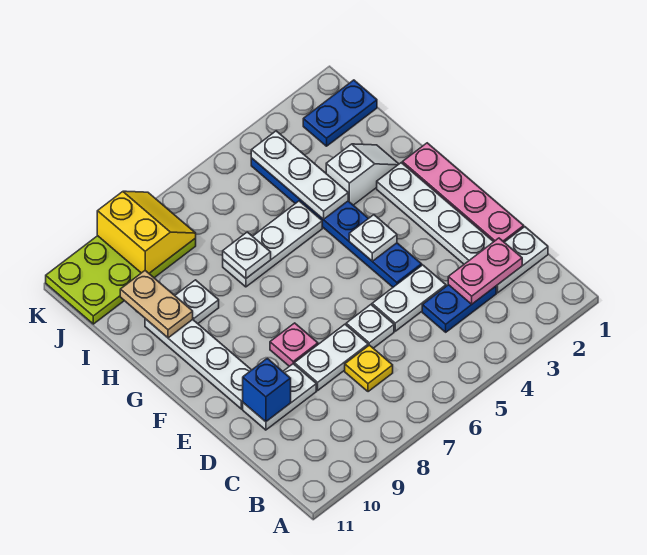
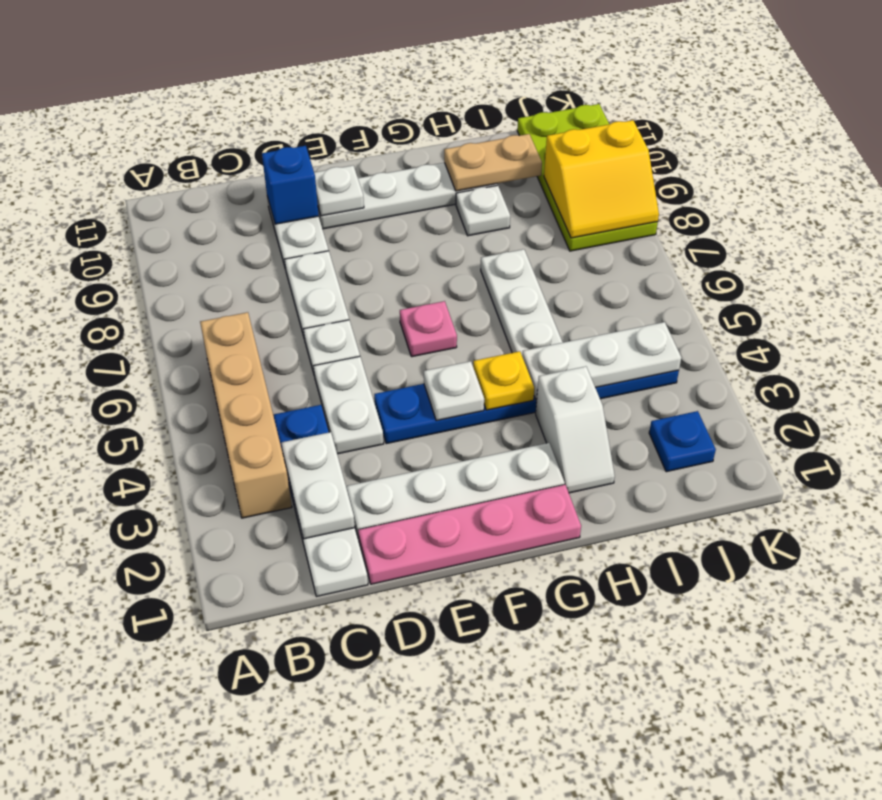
none -> tan 1x4 brick [200,312,292,518]
pink 1x2 plate [448,238,522,304] -> white 1x2 plate [281,432,355,539]
yellow 1x1 plate [345,345,393,392] -> yellow 1x1 plate moved to [473,351,534,410]
pink 1x1 plate [270,323,318,366] -> pink 1x1 plate moved to [400,301,457,357]
white 1x1 plate [223,232,271,279] -> white 1x1 plate moved to [314,166,364,216]
blue 1x2 plate [303,80,377,146] -> blue 1x1 plate [649,411,716,472]

